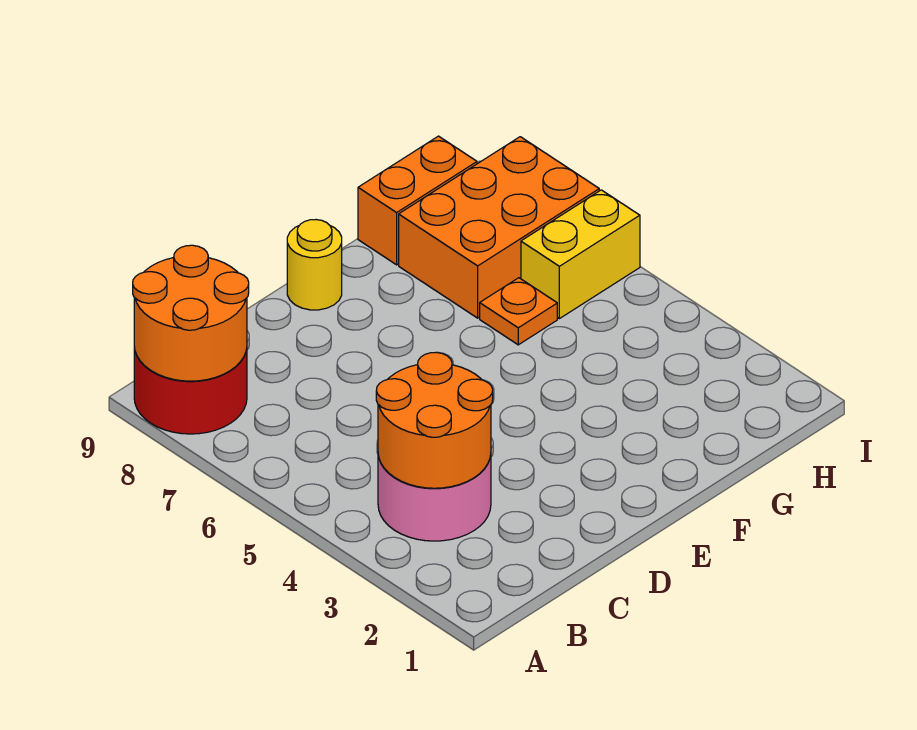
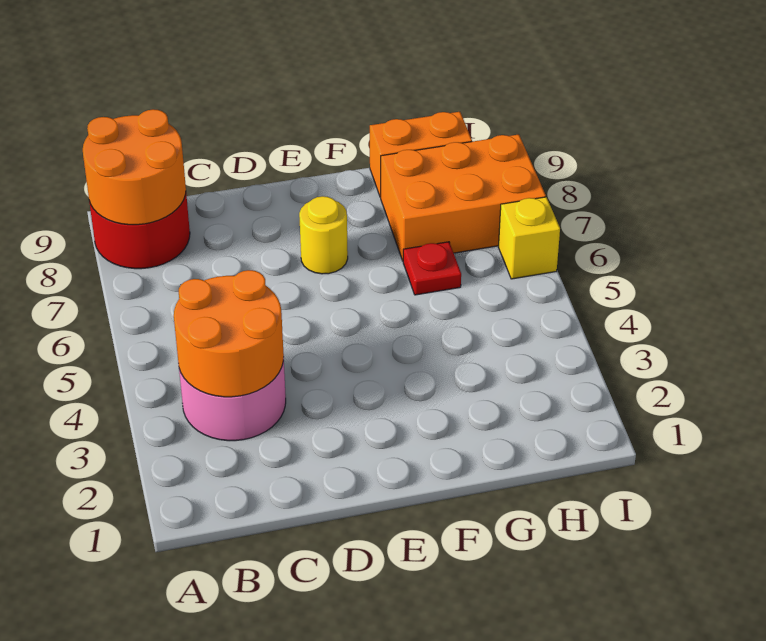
yellow 1x1 round brick [287,220,342,310] -> yellow 1x1 round brick moved to [299,196,348,274]
orange 1x1 plate [480,278,557,345] -> red 1x1 plate [403,242,461,295]
yellow 1x2 brick [521,190,640,319] -> yellow 1x1 brick [498,197,560,279]

